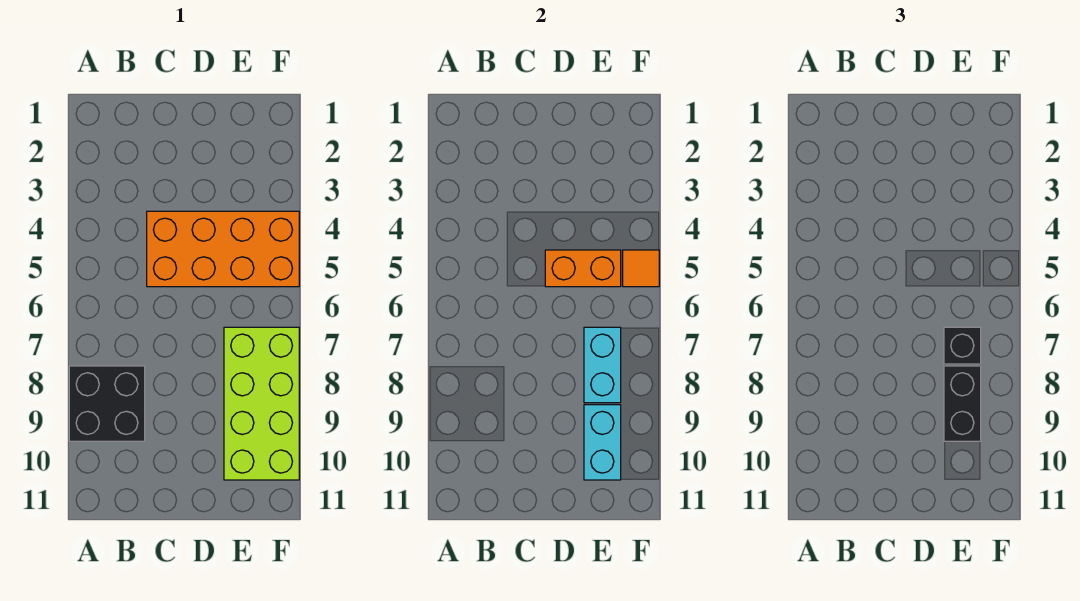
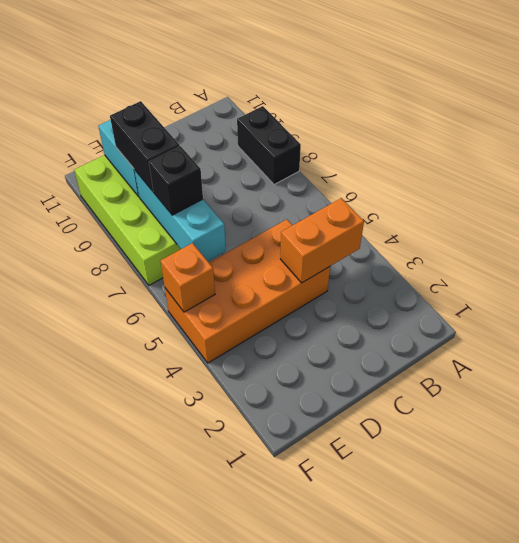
black 2x2 brick [69,366,145,441] -> black 1x2 brick [237,106,301,185]
orange 1x2 brick [545,250,621,287] -> orange 1x2 brick moved to [280,198,364,283]
cyan 1x2 brick [584,327,621,403] -> cyan 1x3 brick [134,170,226,261]
orange 1x1 tile [623,250,659,287] -> orange 1x1 brick [161,243,215,312]

